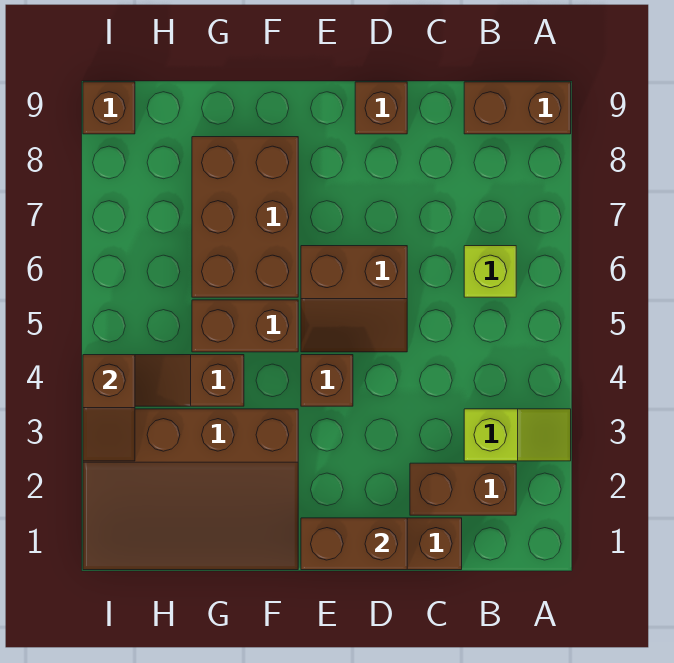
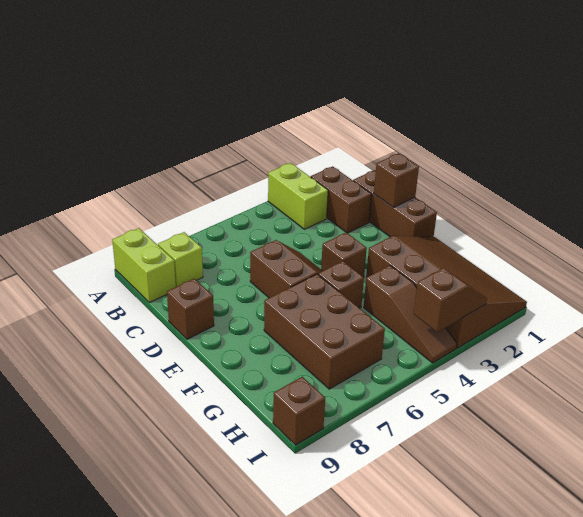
lime 1x2 slope [464,409,571,461] -> lime 1x2 brick [268,163,328,229]
brown 1x2 brick [464,82,571,134] -> lime 1x2 brick [112,228,176,303]
lime 1x1 brick [464,246,516,297] -> lime 1x1 brick moved to [158,232,203,287]
brown 1x2 brick [301,518,407,570] -> brown 1x1 brick [374,153,419,207]
brown 1x2 brick [192,300,298,352] -> brown 1x1 brick [318,261,364,308]
brown 2x3 brick [192,137,298,297] -> brown 2x3 brick turned to [264,274,385,389]

